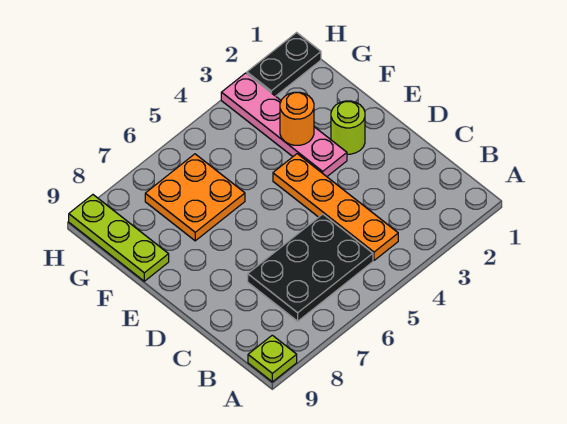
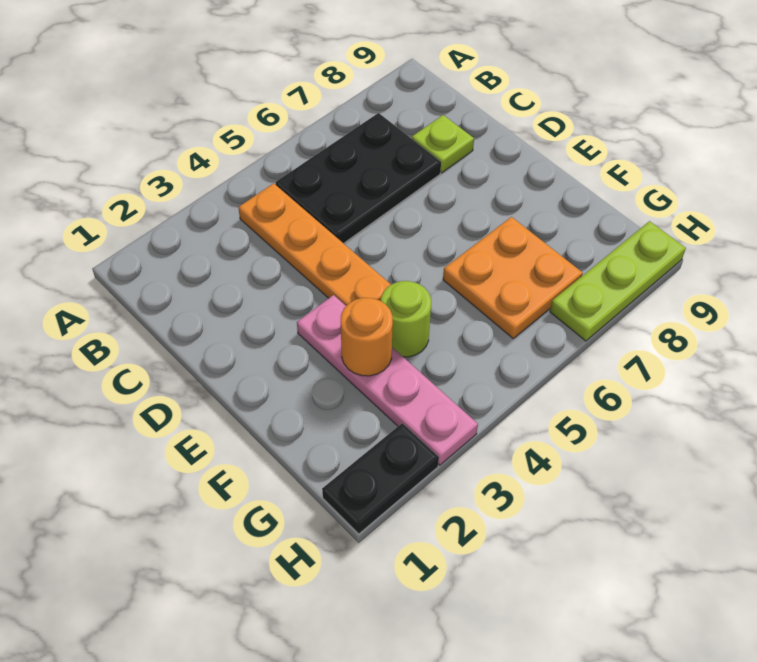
lime 1x1 plate [248,335,297,382] -> lime 1x1 plate moved to [412,115,474,173]
lime 1x1 round brick [331,101,365,154] -> lime 1x1 round brick moved to [381,281,431,357]
lime 1x3 plate [69,195,169,281] -> lime 1x3 plate turned to [550,221,686,341]

